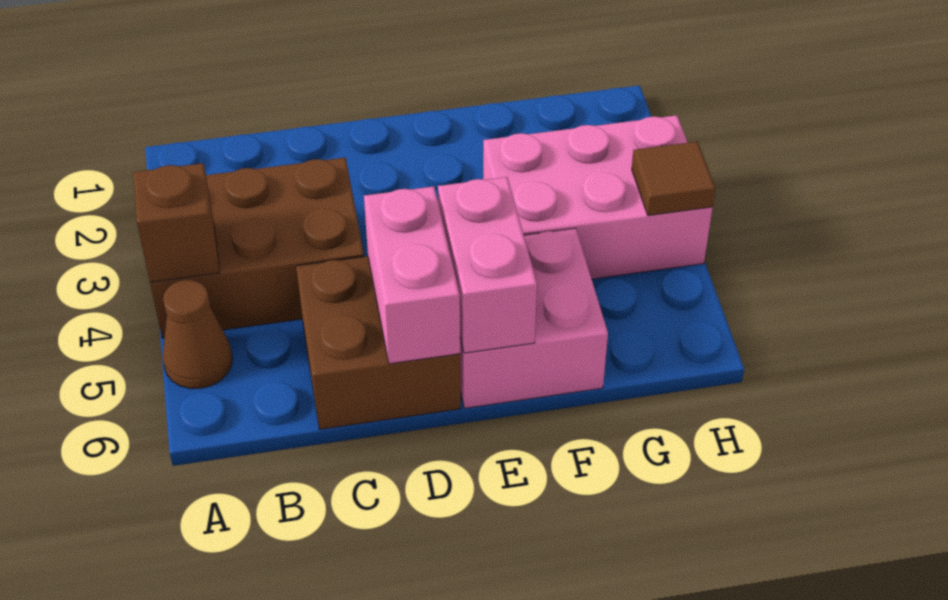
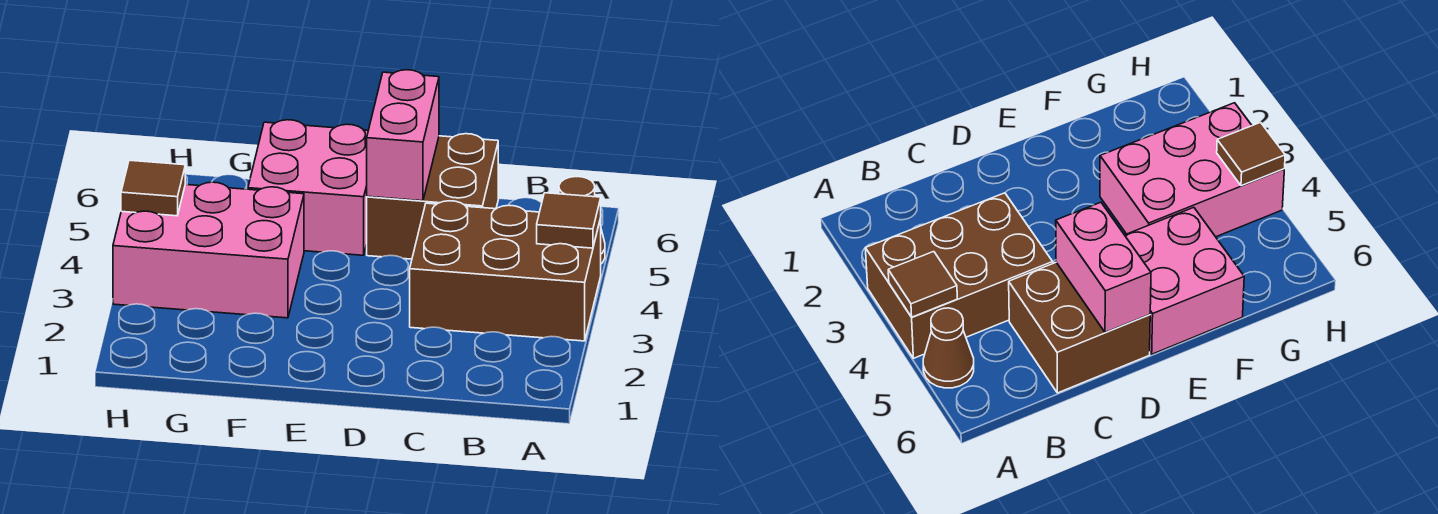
brown 1x1 brick [133,163,220,282] -> brown 1x1 tile [537,193,601,248]
pink 1x2 brick [438,177,537,353] -> none

